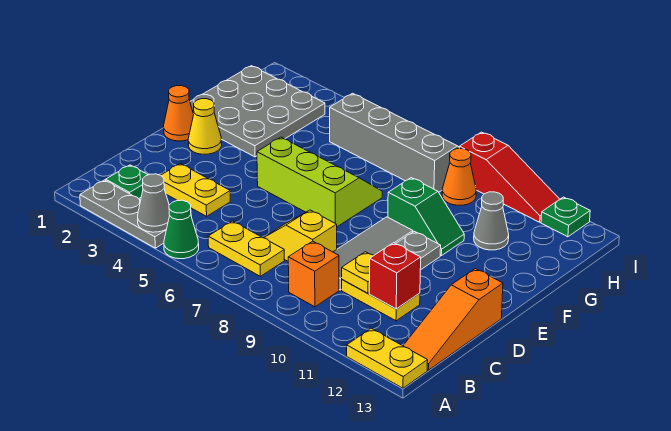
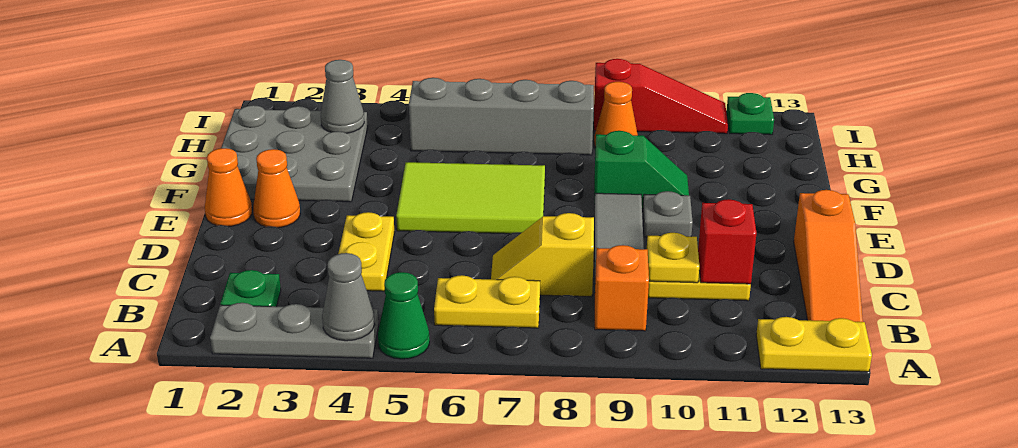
yellow 1x2 plate [161,164,230,216] -> yellow 1x2 plate turned to [338,212,394,291]
yellow 1x1 cone [188,99,222,154] -> orange 1x1 cone [253,149,300,228]
lime 2x3 slope [257,137,382,227] -> lime 2x3 tile [396,162,545,234]
grey 1x1 cone [474,192,509,250] -> grey 1x1 cone moved to [321,60,364,133]

